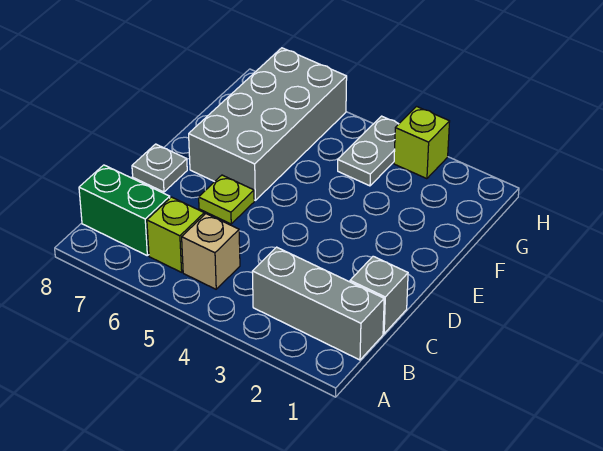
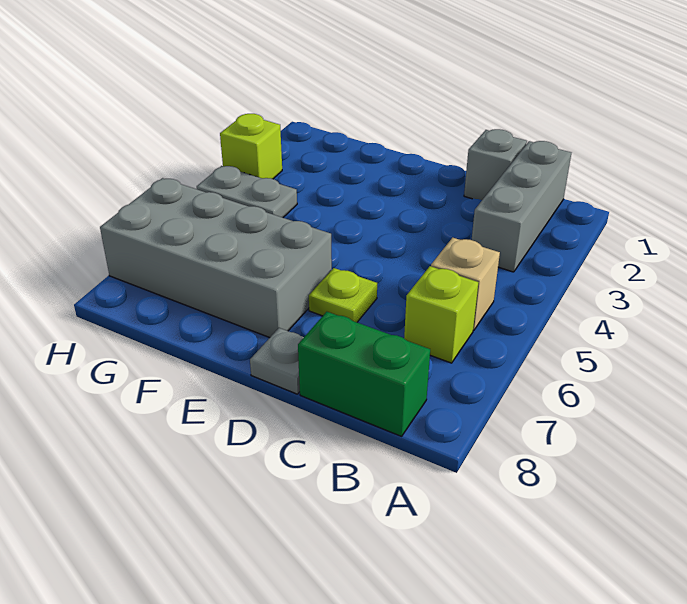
green 1x2 brick [79,165,170,255] -> green 1x2 brick turned to [298,312,430,436]

